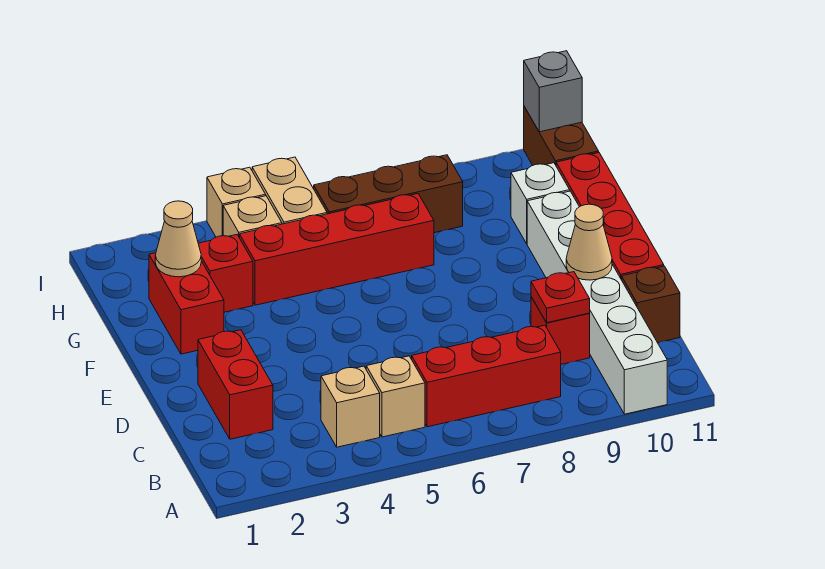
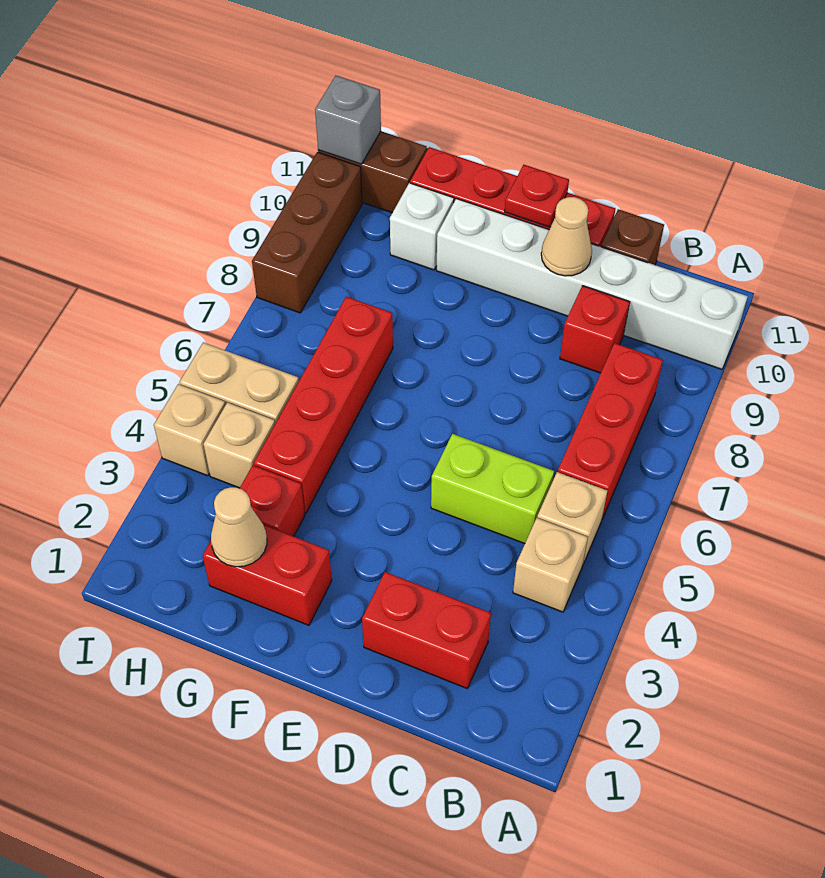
none -> lime 1x2 brick [431,434,554,544]
red 1x1 plate [531,272,590,323] -> red 1x1 plate moved to [505,165,569,227]
brown 1x3 brick [314,155,463,233] -> brown 1x3 brick moved to [252,152,362,313]

